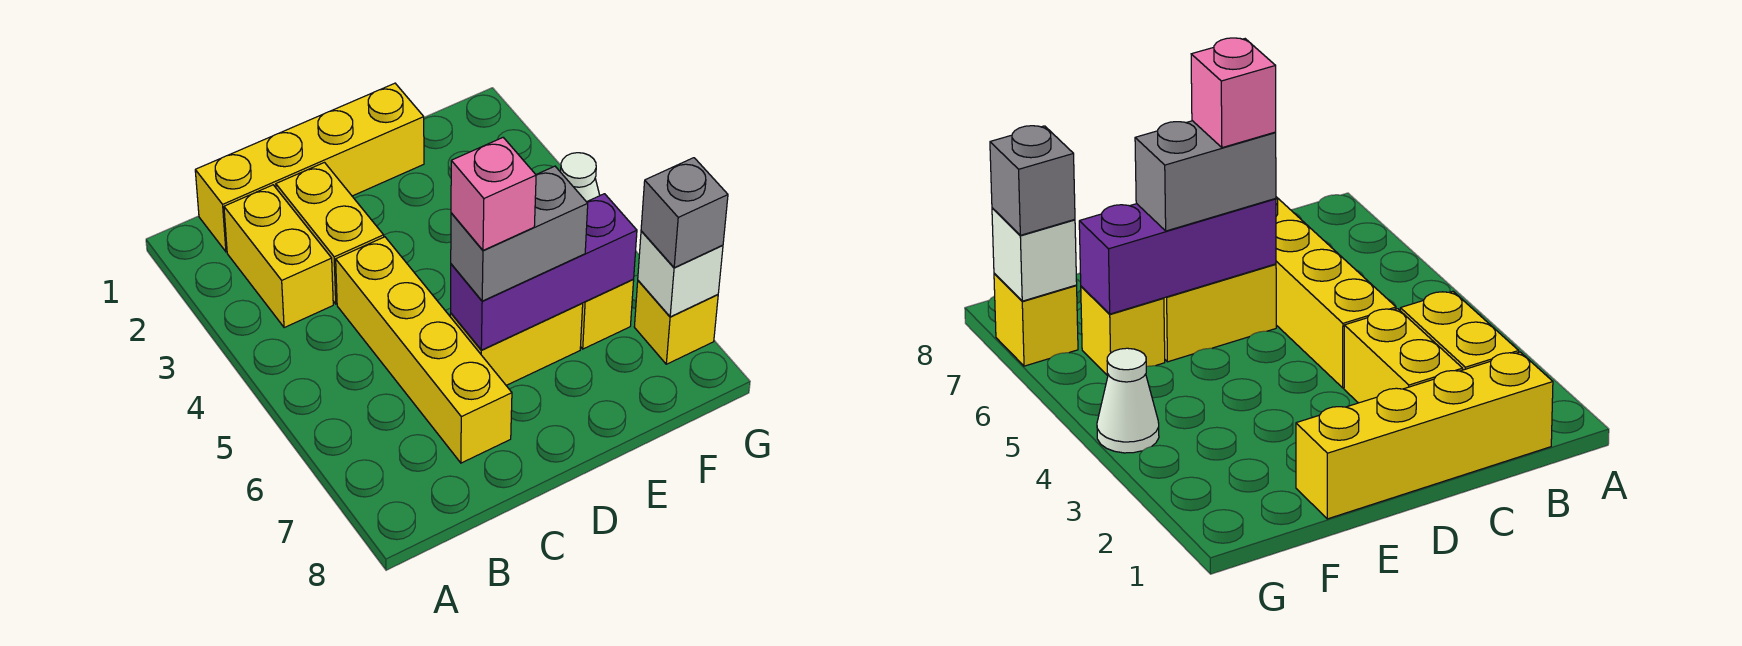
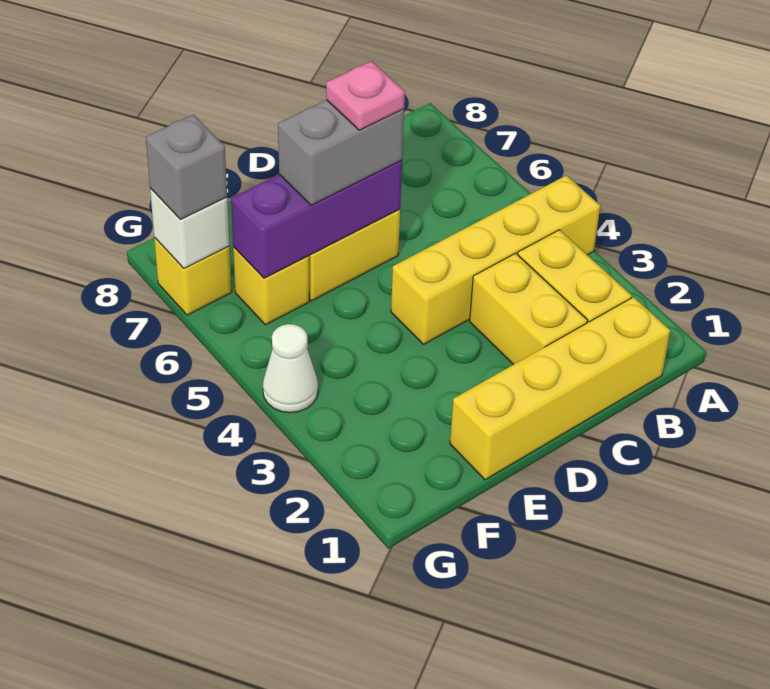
yellow 1x4 brick [336,237,512,463] -> yellow 1x4 brick turned to [391,175,600,344]
pink 1x1 brick [451,138,536,250] -> pink 1x1 plate [326,61,405,130]

